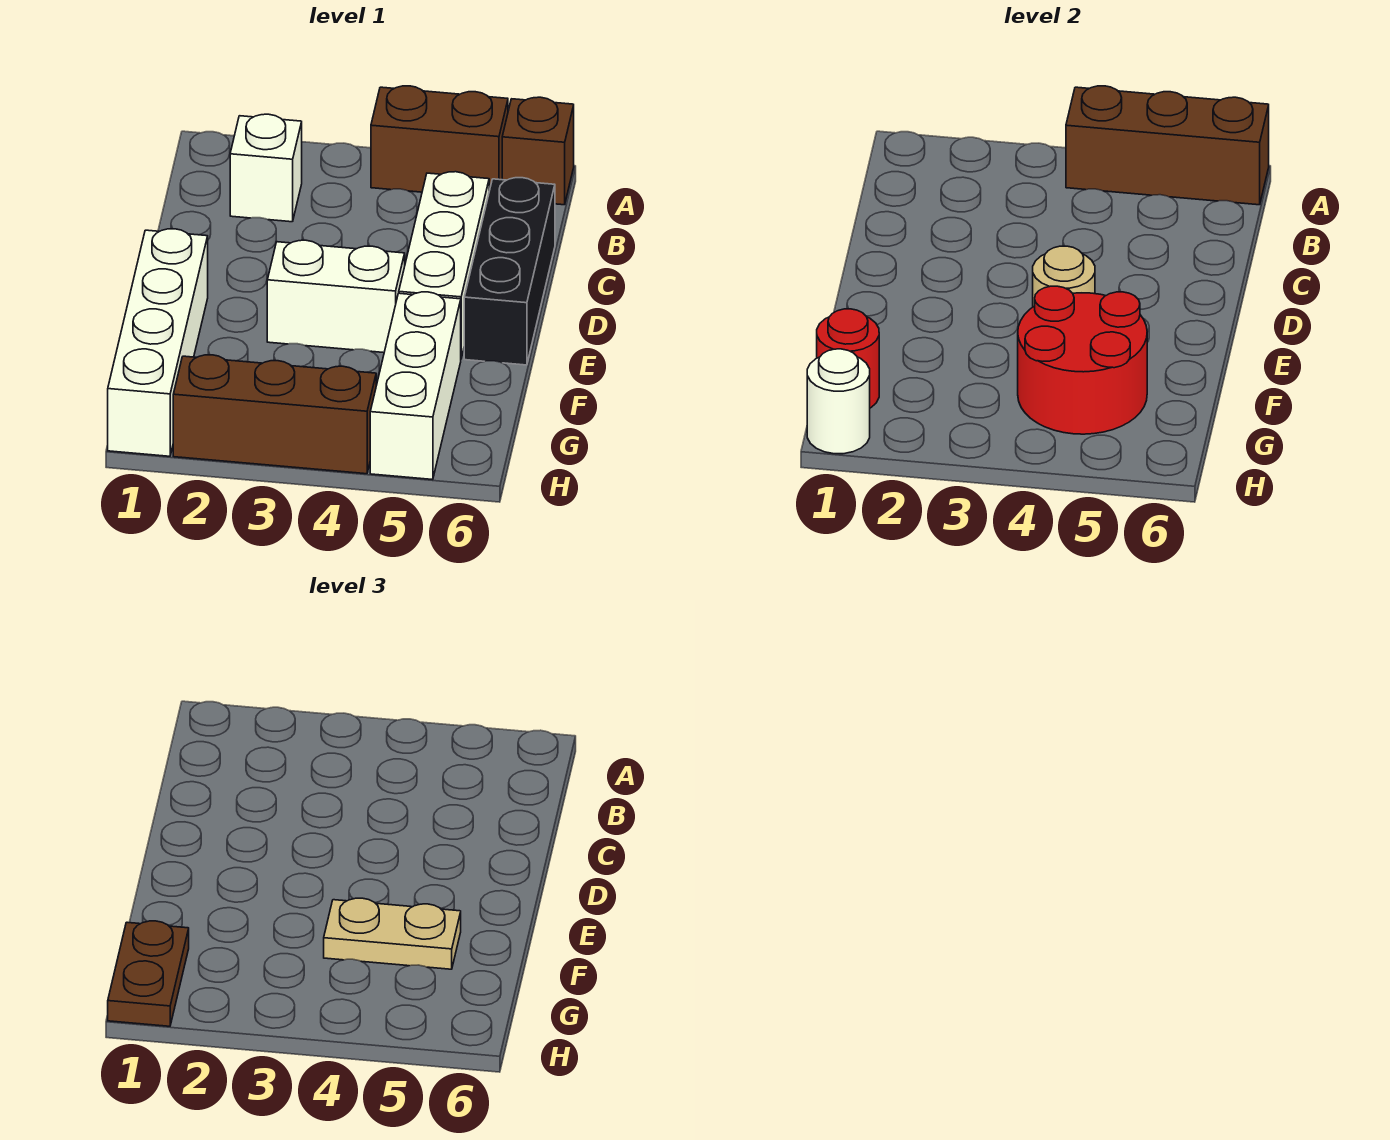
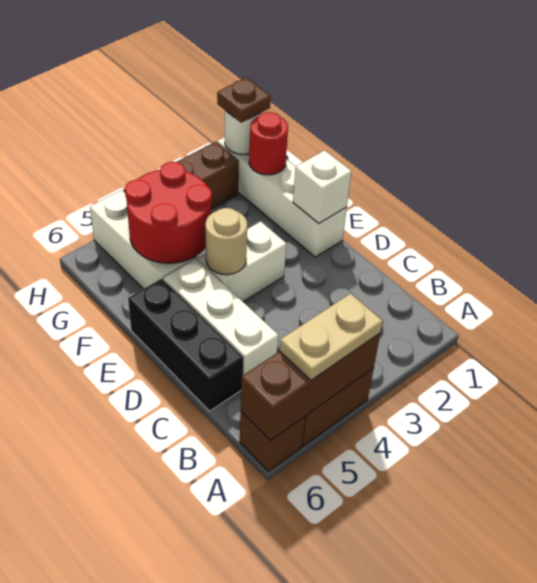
white 1x1 brick [230,114,302,222] -> white 1x1 brick moved to [293,150,352,224]
tan 1x2 plate [324,898,461,969] -> tan 1x2 plate moved to [280,294,383,380]
brown 1x2 plate [108,921,189,1026] -> brown 1x1 plate [217,78,271,123]

